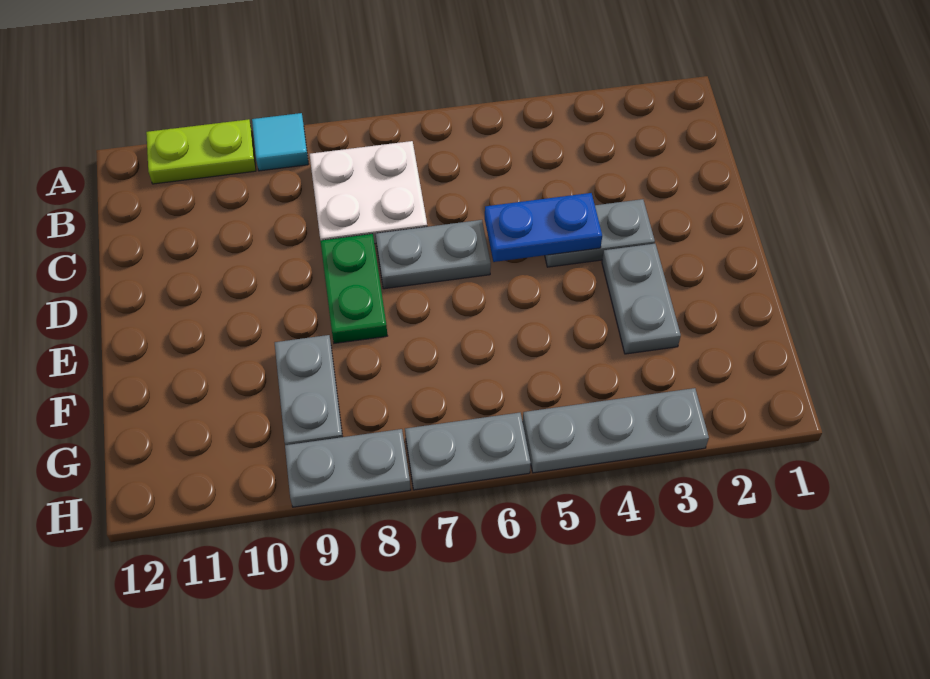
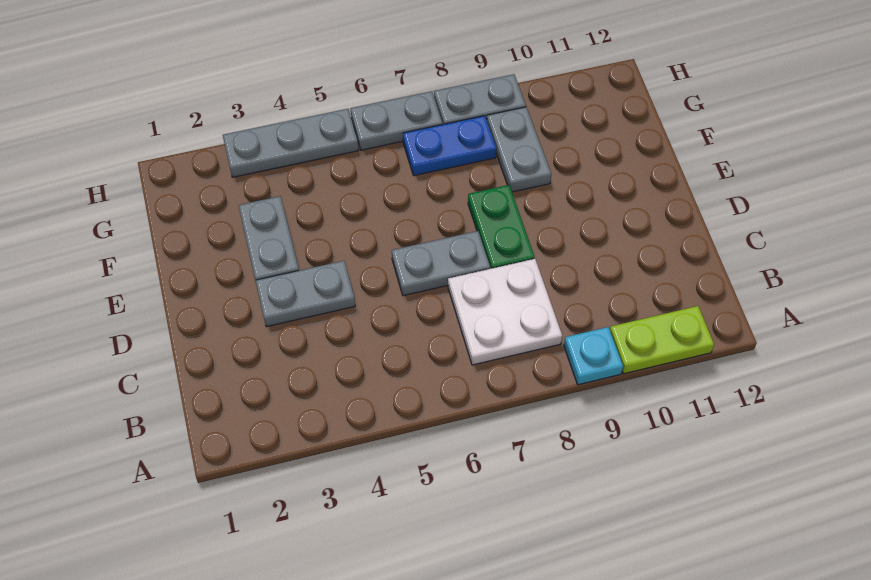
cyan 1x1 tile [252,113,308,171] -> cyan 1x1 plate [564,327,623,385]
blue 1x2 plate [485,193,602,262] -> blue 1x2 plate moved to [403,116,496,176]

